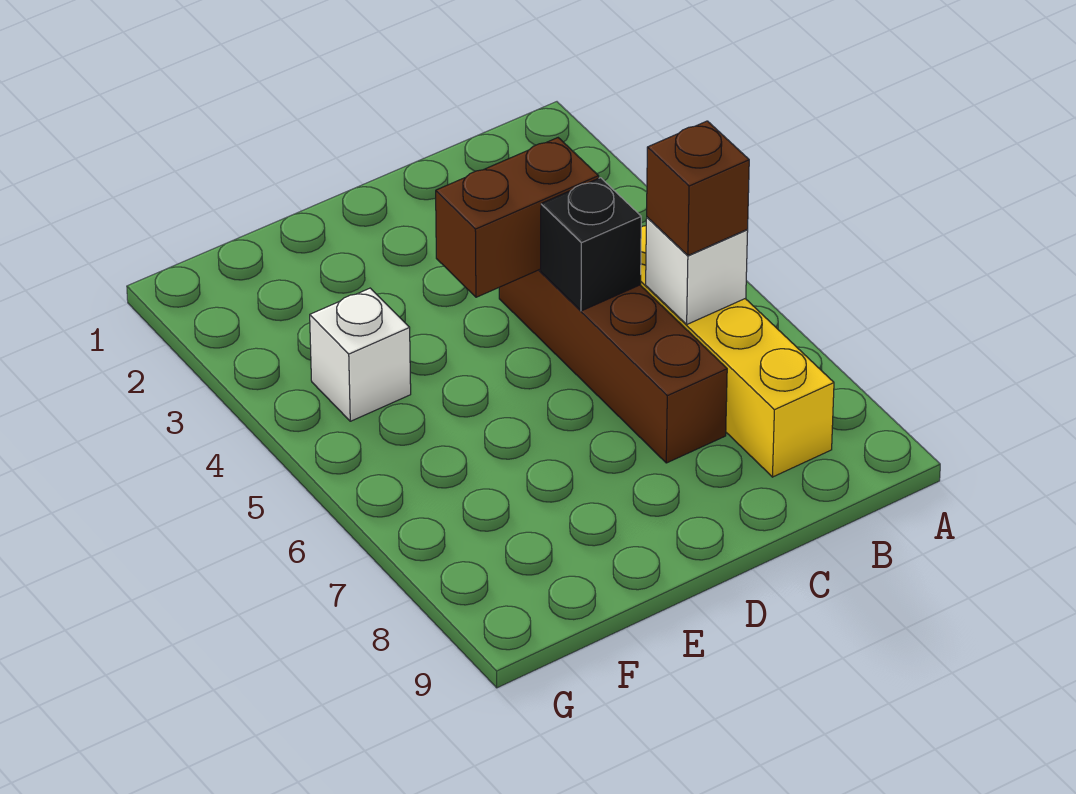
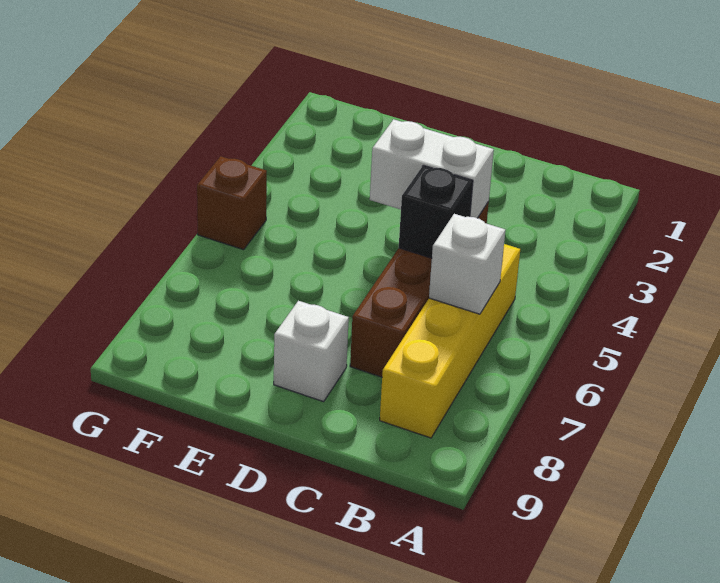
brown 1x1 brick [647,121,749,255] -> brown 1x1 brick moved to [197,156,267,250]
brown 1x2 brick [436,138,599,297] -> white 1x2 brick [370,119,494,218]
white 1x1 brick [310,288,411,421] -> white 1x1 brick moved to [274,301,349,402]

